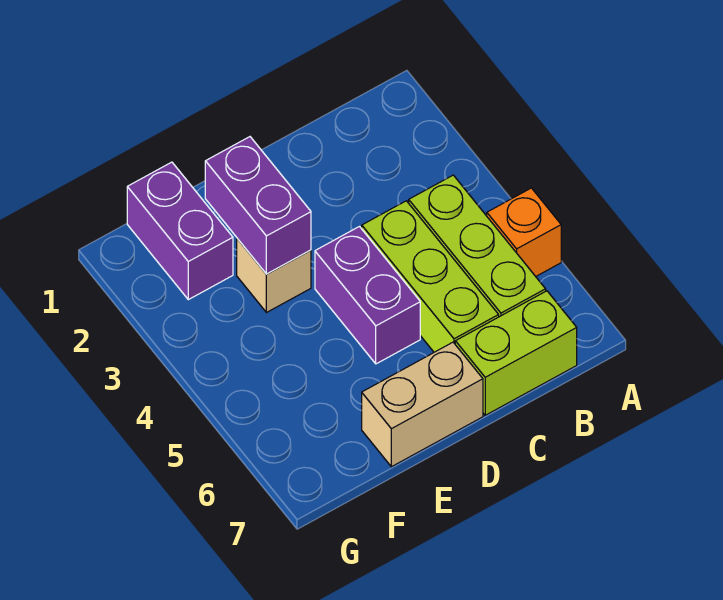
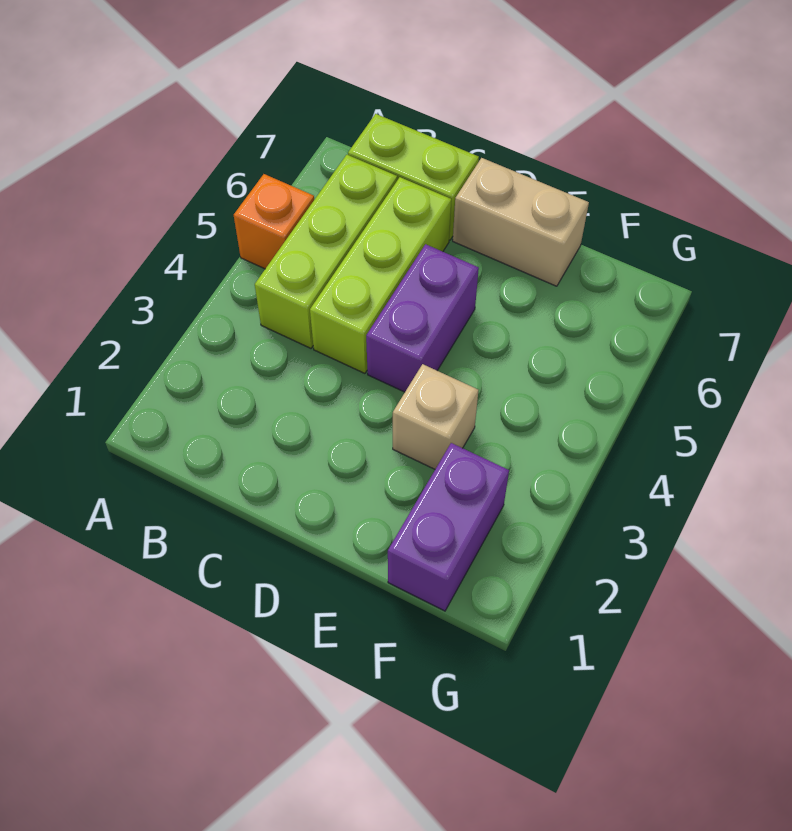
purple 1x2 brick [205,137,311,274] -> none

